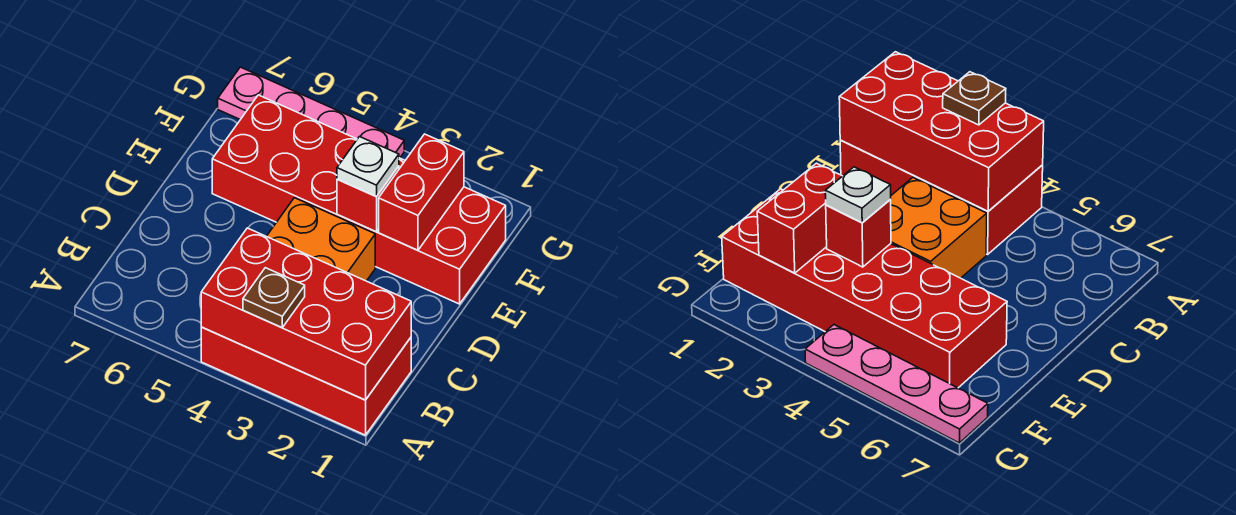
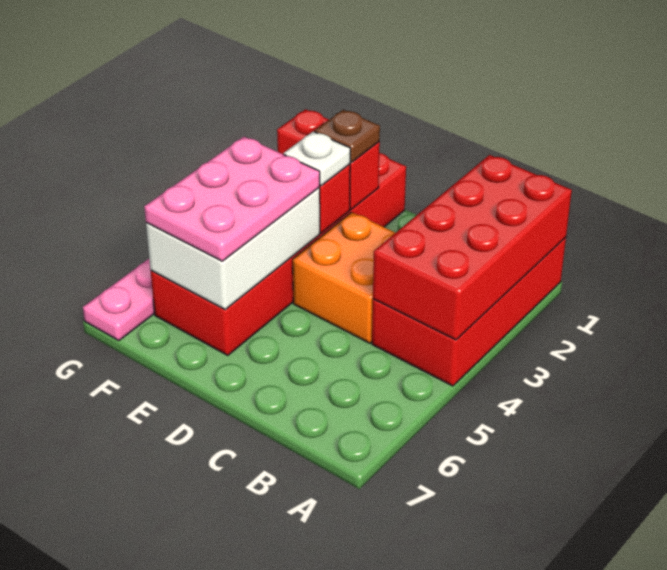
brown 1x1 plate [243,268,305,328] -> brown 1x1 plate moved to [315,110,380,162]
none -> white 2x3 brick [146,188,320,310]
none -> pink 2x3 plate [144,137,320,261]

